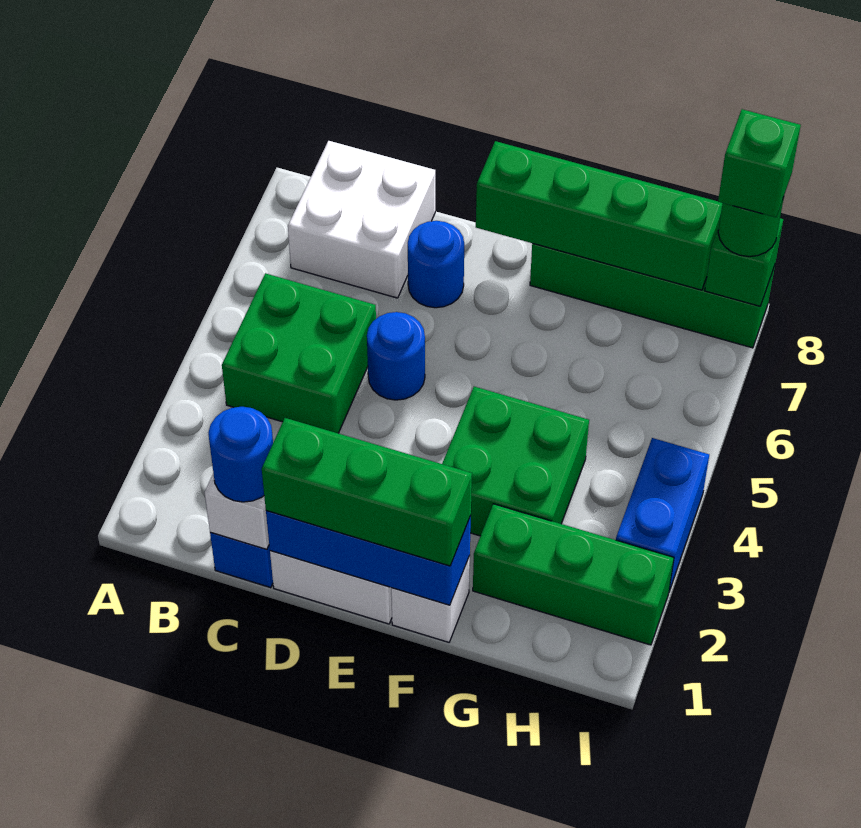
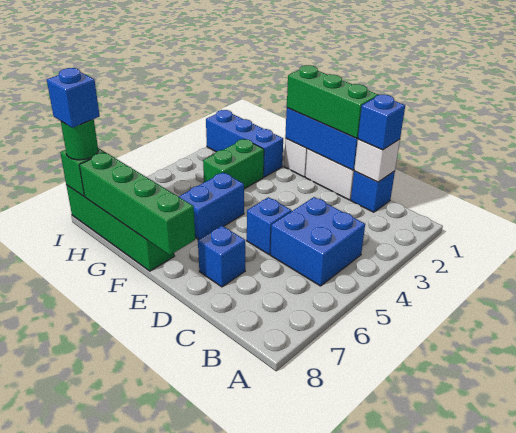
green 2x2 brick [222,273,376,433] -> blue 2x2 brick [271,197,365,286]
white 2x2 brick [288,141,435,298] -> none
blue 1x1 round brick [208,407,273,502] -> blue 1x1 brick [358,95,405,150]
blue 1x1 round brick [367,312,425,400] -> blue 1x1 brick [247,197,292,254]
blue 1x1 round brick [408,221,464,308] -> blue 1x1 brick [198,226,245,287]
green 2x2 brick [442,387,589,536] -> green 1x2 brick [203,139,264,189]
green 1x3 brick [473,504,674,645] -> blue 1x3 brick [206,110,283,177]
blue 1x2 brick [616,438,709,591] -> blue 1x2 brick moved to [179,173,244,240]
green 1x1 brick [718,109,801,217] -> blue 1x1 brick [47,68,100,128]

